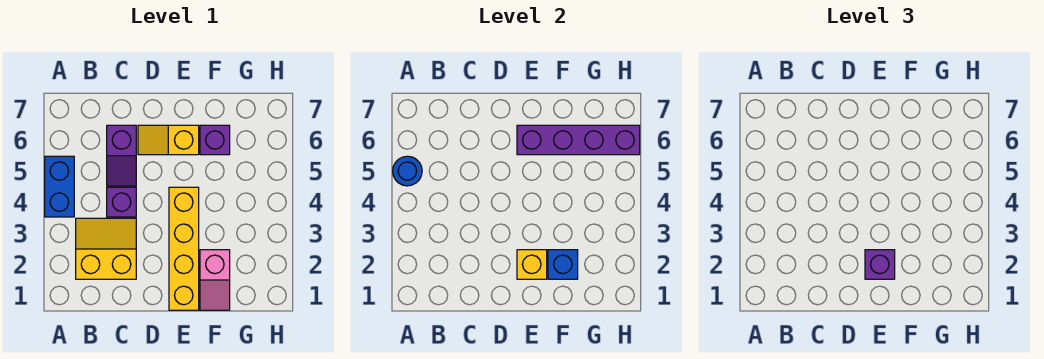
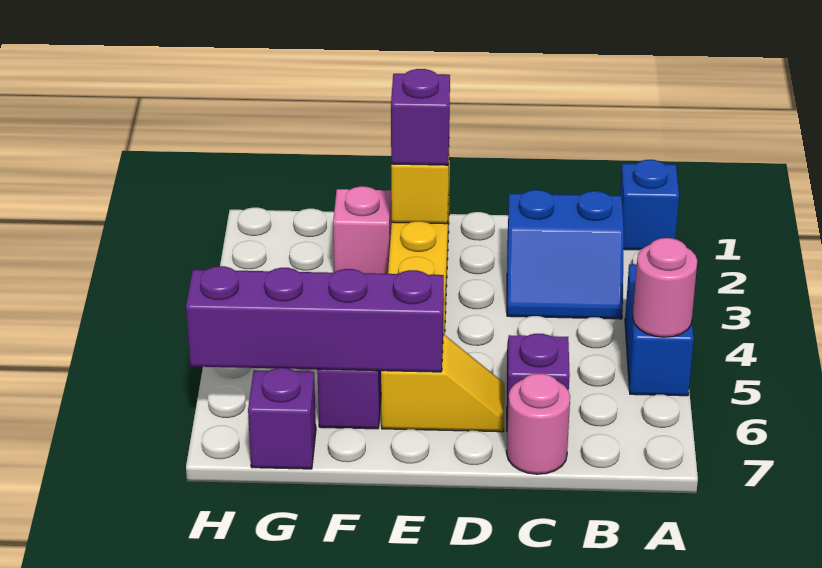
blue 1x1 round brick [393,156,422,186] -> pink 1x1 round brick [633,238,697,337]
yellow 2x2 slope [76,218,136,279] -> blue 2x2 slope [507,190,624,319]
purple 1x1 brick [107,187,136,217] -> purple 1x1 brick moved to [248,368,316,469]
none -> pink 1x1 round brick [507,373,570,474]
blue 1x1 brick [548,250,578,279] -> blue 1x1 brick moved to [620,160,679,250]

